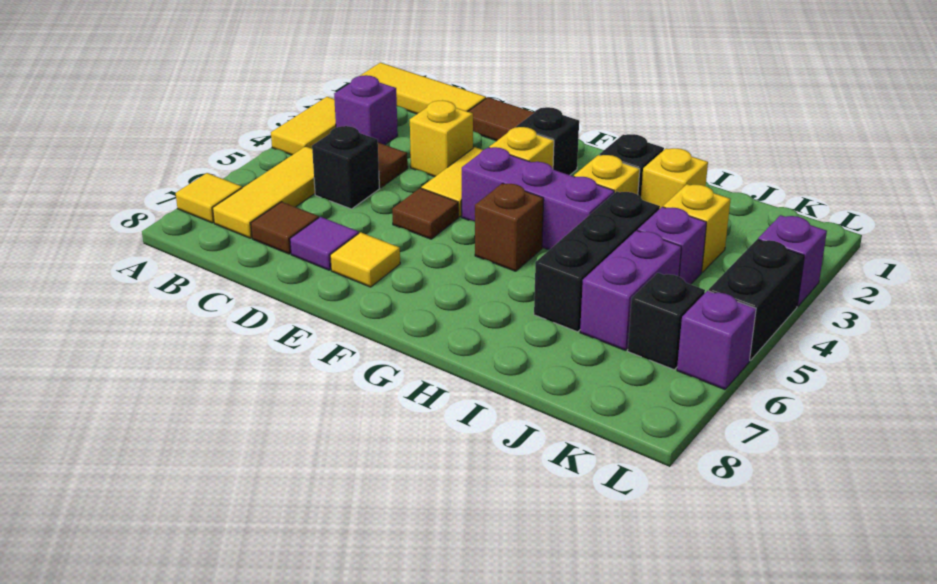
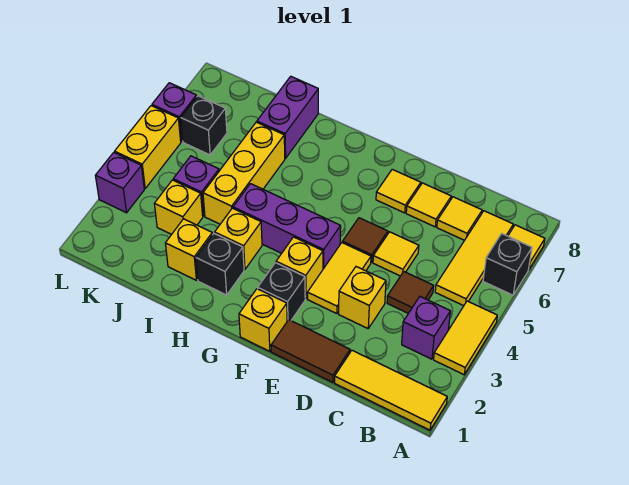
black 1x1 brick [312,126,380,209] -> black 1x1 brick moved to [483,234,532,295]
brown 1x1 tile [251,202,319,254] -> yellow 1x1 tile [437,197,482,240]
none -> yellow 1x1 tile [373,232,419,276]
purple 1x1 tile [290,217,359,270] -> yellow 1x1 tile [406,183,451,227]
none -> yellow 1x1 brick [239,289,287,351]
brown 1x1 brick [475,183,544,271] -> none
black 1x3 brick [534,191,660,332] -> yellow 1x3 brick [203,122,285,224]
purple 1x2 brick [580,231,681,350] -> purple 1x2 brick moved to [257,76,318,158]
black 1x2 brick [709,239,804,361] -> yellow 1x2 brick [115,106,181,188]

